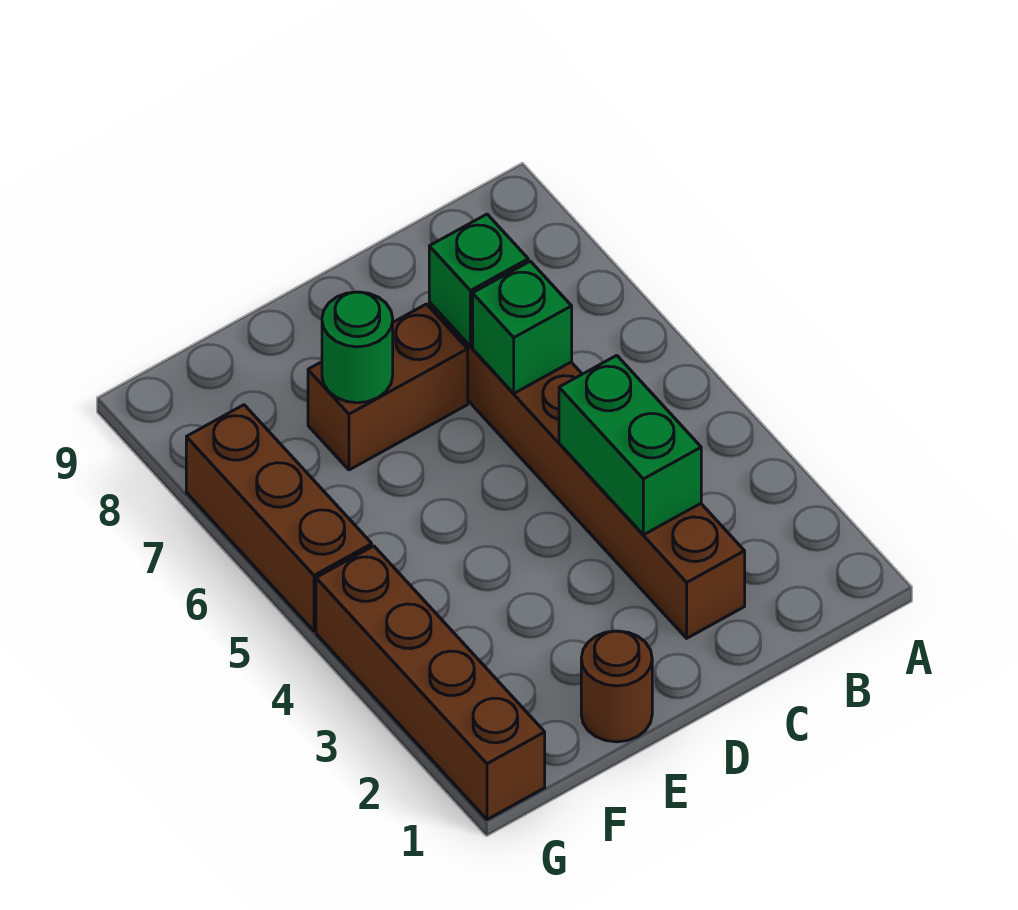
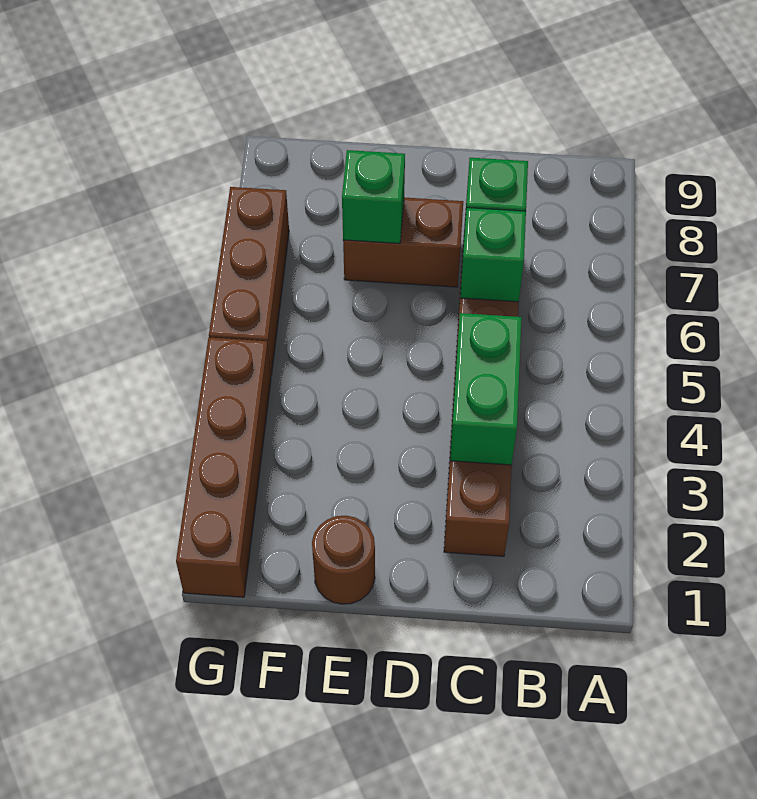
green 1x1 round brick [322,292,393,403] -> green 1x1 brick [342,150,405,244]

